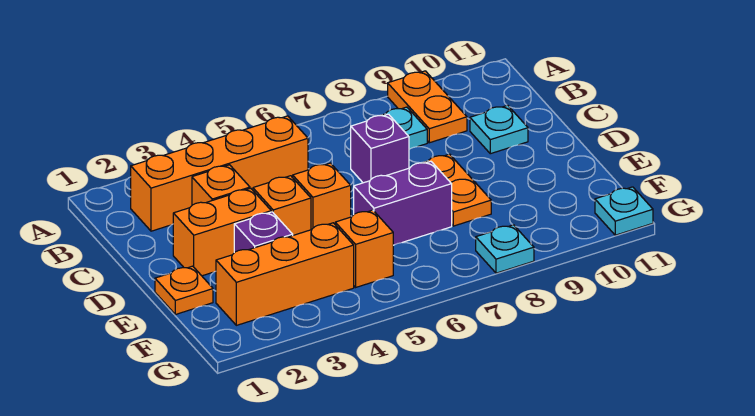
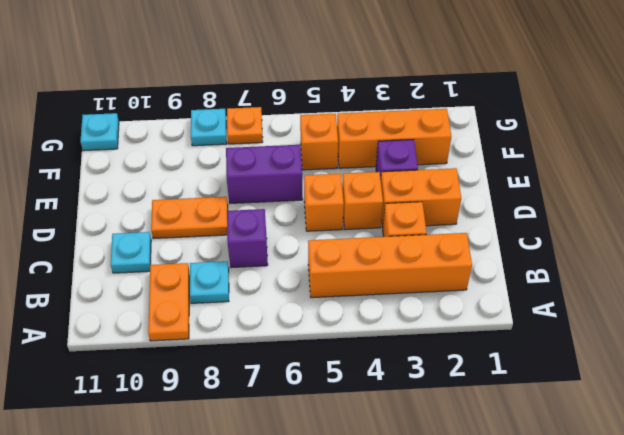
orange 1x2 plate [423,154,491,226] -> orange 1x2 plate turned to [151,197,228,239]
orange 1x1 plate [155,266,213,314] -> orange 1x1 plate moved to [227,107,263,144]

